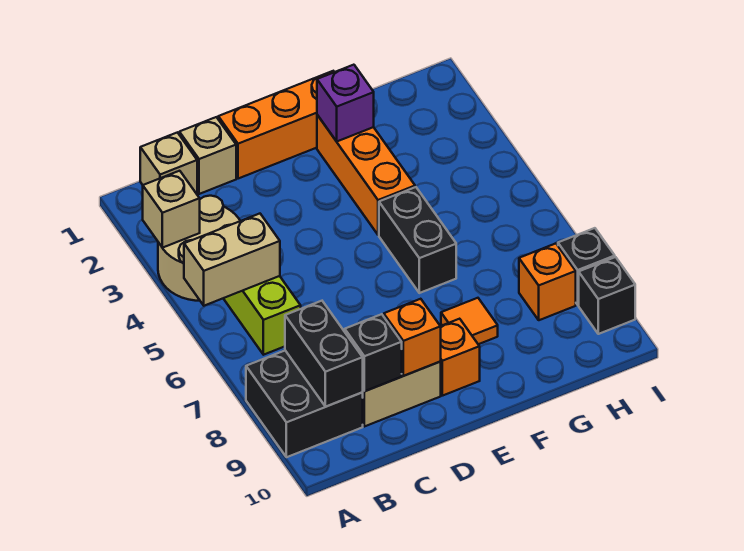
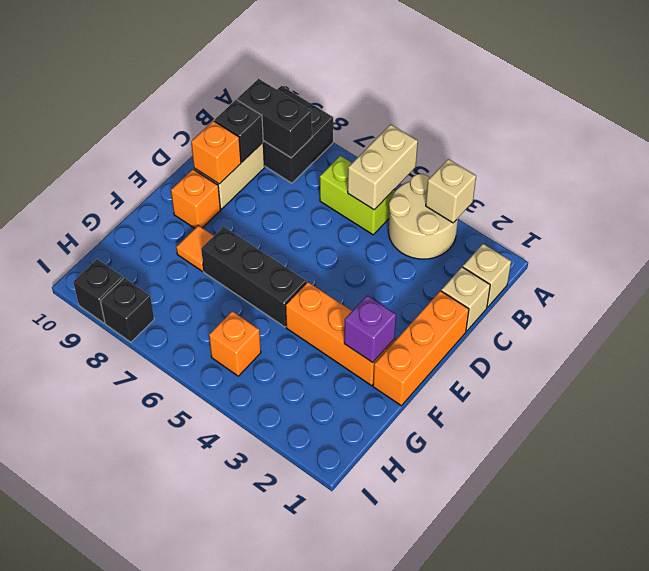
black 1x2 brick [379,187,456,293] -> black 1x3 brick [201,226,306,327]
orange 1x1 brick [519,244,576,320] -> orange 1x1 brick moved to [209,311,261,376]

